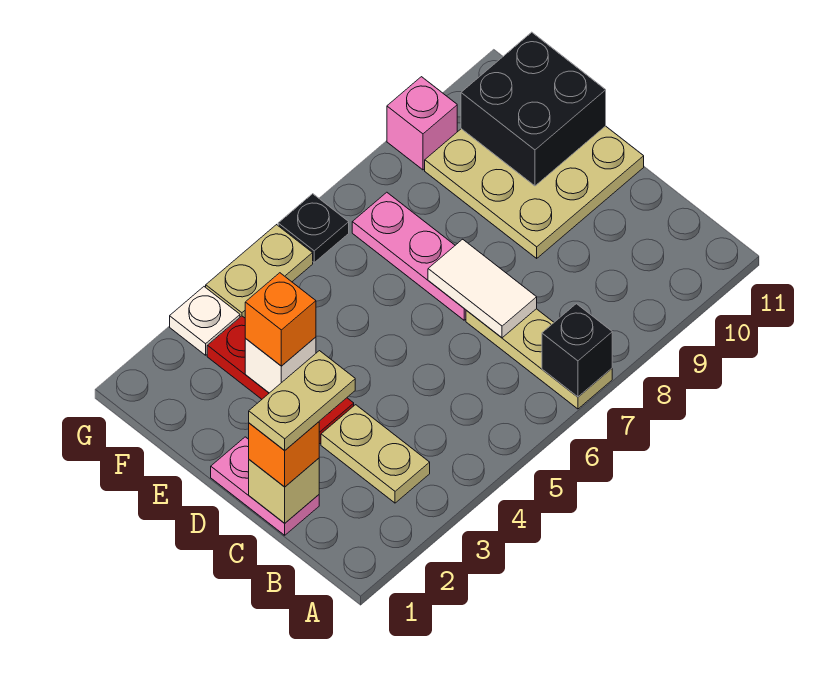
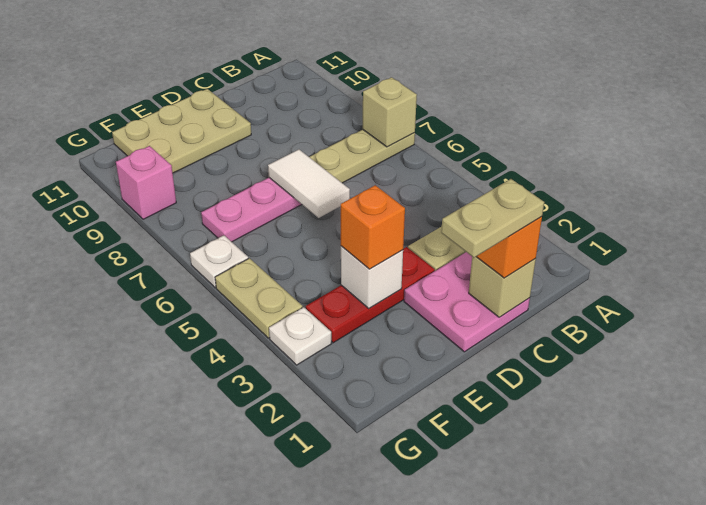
black 1x1 brick [542,304,612,397] -> tan 1x1 brick [363,77,417,147]
pink 1x2 plate [211,437,319,535] -> pink 2x2 plate [404,252,530,352]
tan 1x2 plate [249,351,355,450] -> tan 1x2 plate turned to [441,179,544,258]
white 1x2 tile [428,239,537,338] -> white 1x2 tile turned to [268,149,350,218]
tan 3x3 plate [425,126,644,258] -> tan 2x3 plate [112,89,251,173]
black 2x2 brick [461,32,606,186] -> none
black 1x1 plate [278,194,349,262] -> white 1x1 plate [190,235,248,288]

